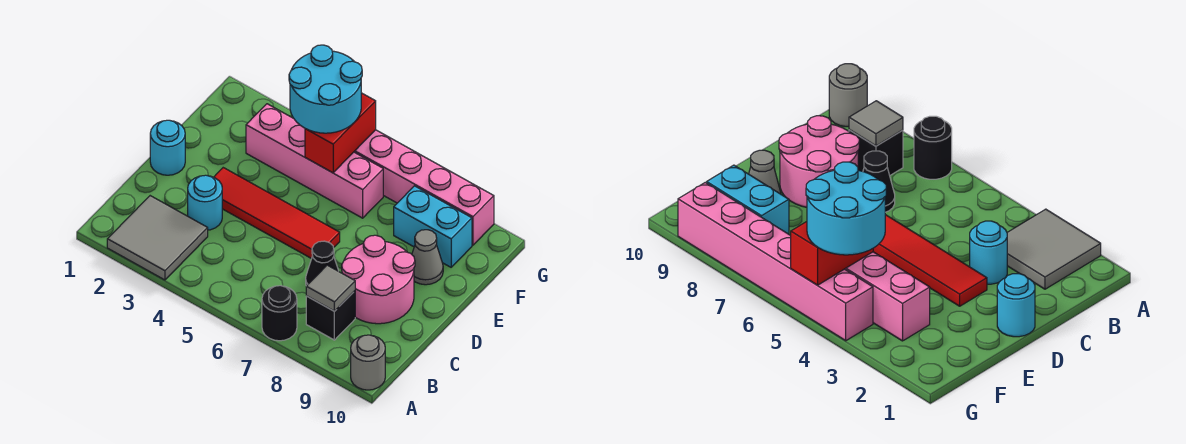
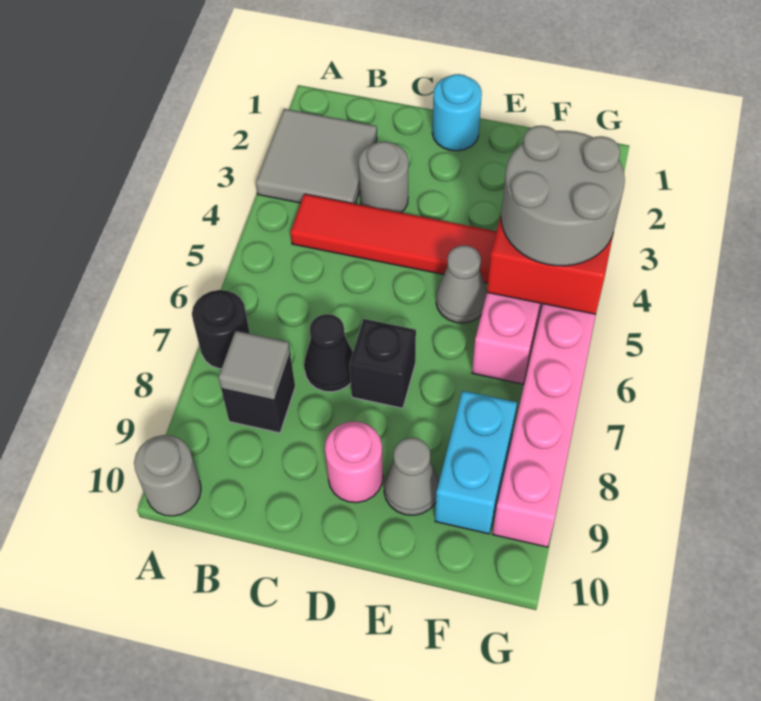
cyan 1x1 round brick [188,175,222,230] -> grey 1x1 round brick [359,142,408,213]
pink 2x2 round brick [342,235,415,324] -> pink 1x1 round brick [325,422,383,503]
red 1x4 tile [214,168,340,259] -> red 1x4 tile turned to [290,194,496,283]
none -> black 1x1 brick [349,319,416,408]
none -> grey 1x1 cone [436,245,487,323]
cyan 2x2 round brick [289,45,362,133] -> grey 2x2 round brick [501,126,625,266]

